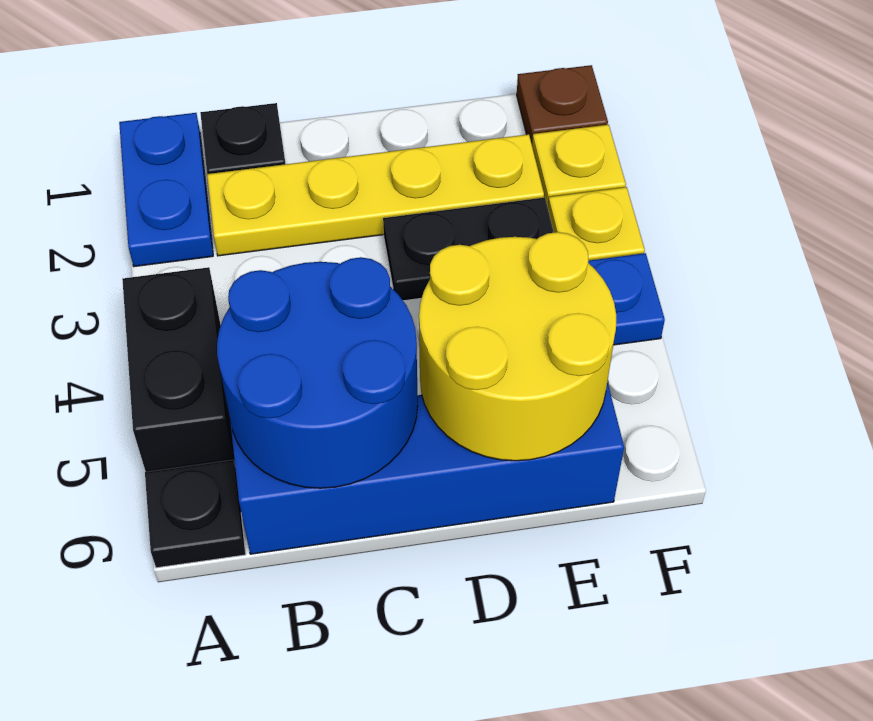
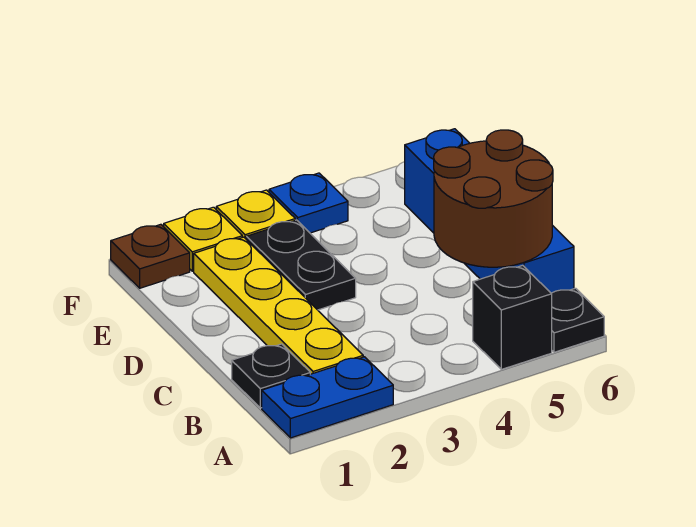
black 1x2 brick [122,267,235,472] -> black 1x1 brick [473,265,552,369]
blue 2x2 round brick [217,257,418,488] -> brown 2x2 round brick [434,130,553,267]
yellow 2x2 round brick [419,232,616,461] -> none

